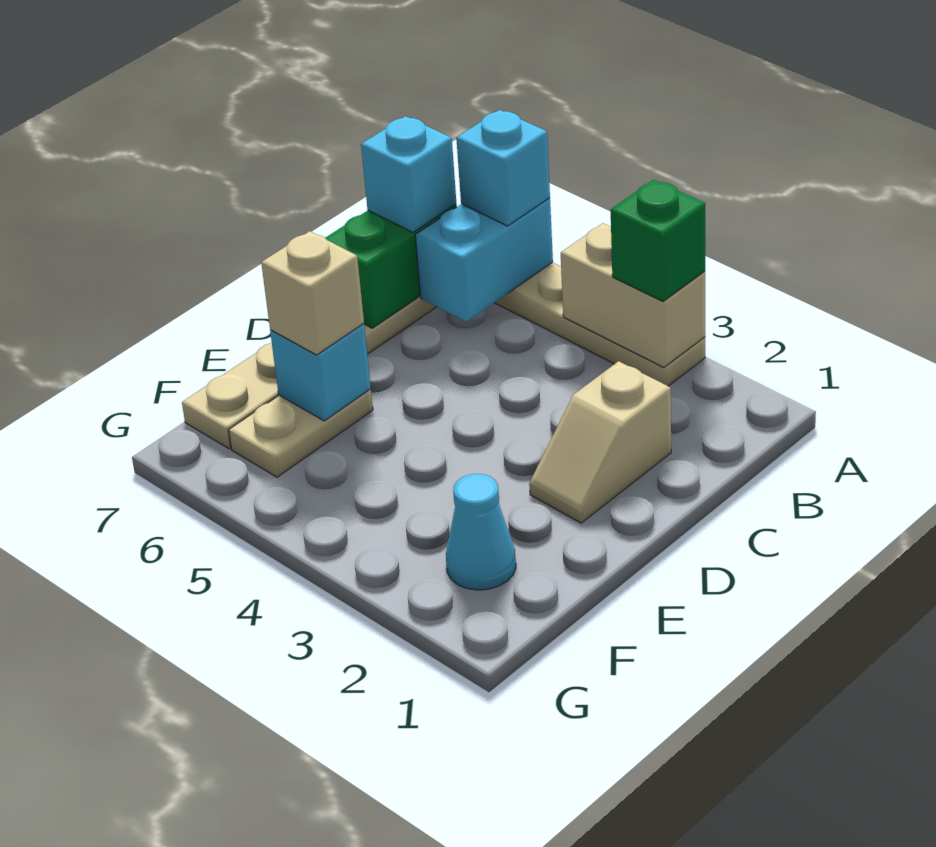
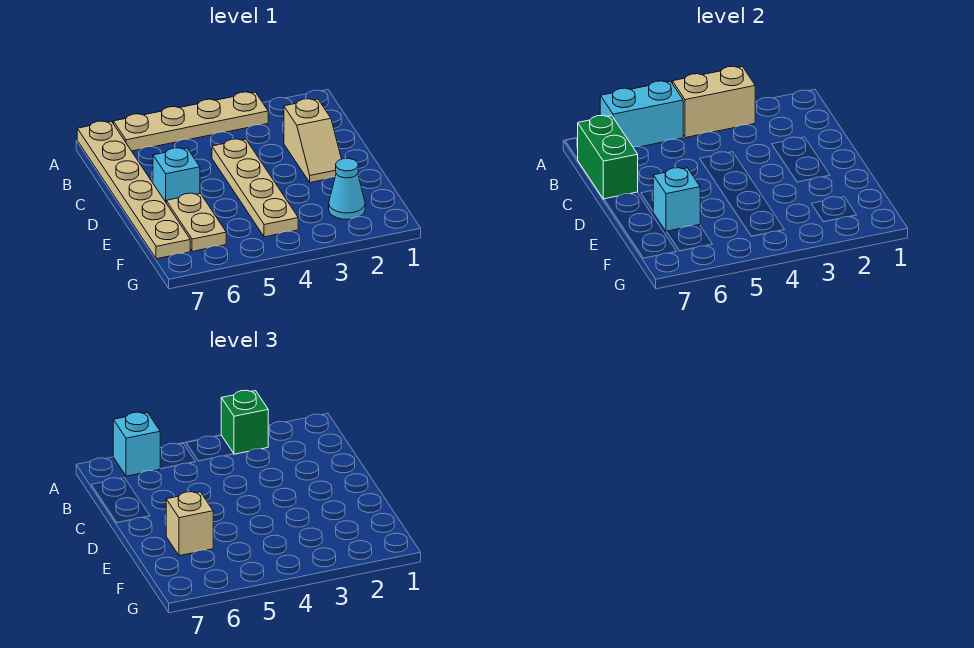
cyan 1x2 brick [415,198,553,322] -> cyan 1x2 brick turned to [600,81,684,147]
cyan 1x1 brick [361,116,456,232] -> cyan 1x1 brick moved to [153,148,200,202]
none -> tan 1x4 plate [212,139,298,237]

